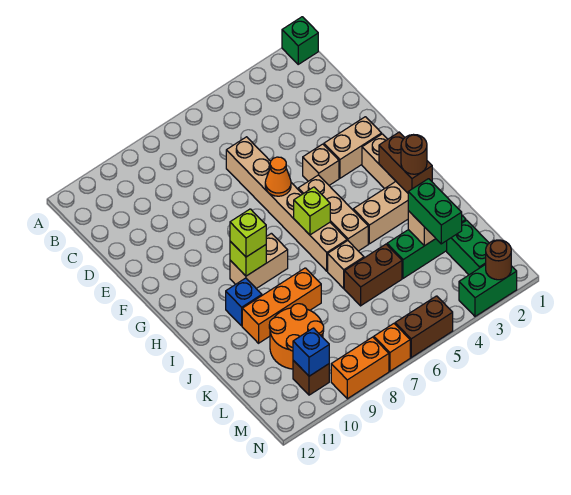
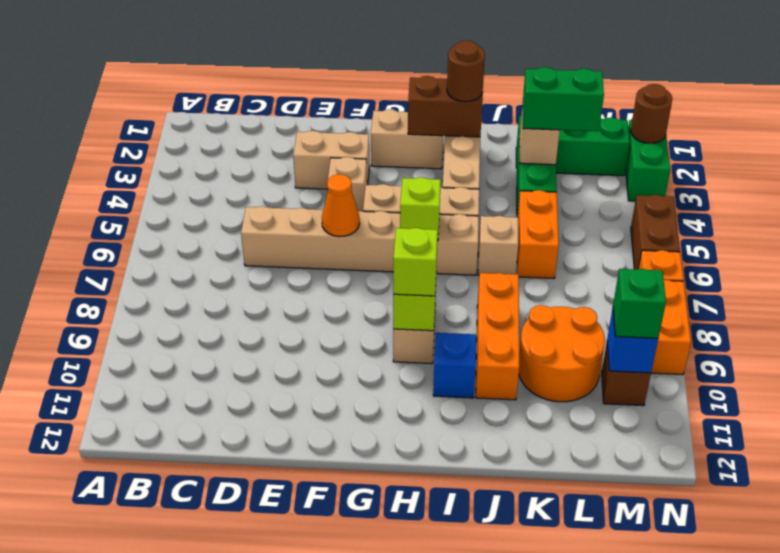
green 1x1 brick [282,17,318,64] -> green 1x1 brick moved to [613,269,666,338]
tan 1x2 brick [324,117,382,178] -> tan 1x2 brick turned to [293,131,370,189]
brown 1x2 brick [344,244,402,306] -> orange 1x2 brick [517,190,559,278]

